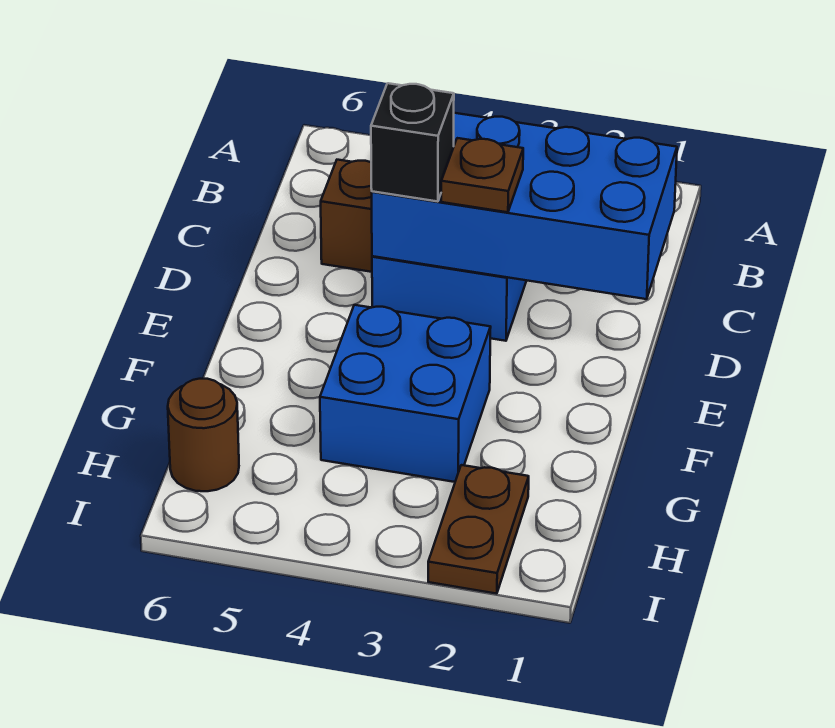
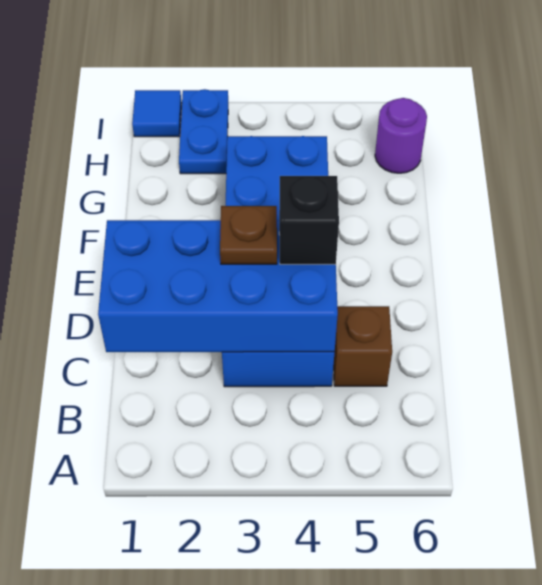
brown 1x2 plate [428,465,529,594] -> blue 1x2 plate [179,89,228,174]
brown 1x1 round brick [168,379,239,491] -> purple 1x1 round brick [375,98,427,173]
none -> blue 1x1 tile [132,90,181,137]

